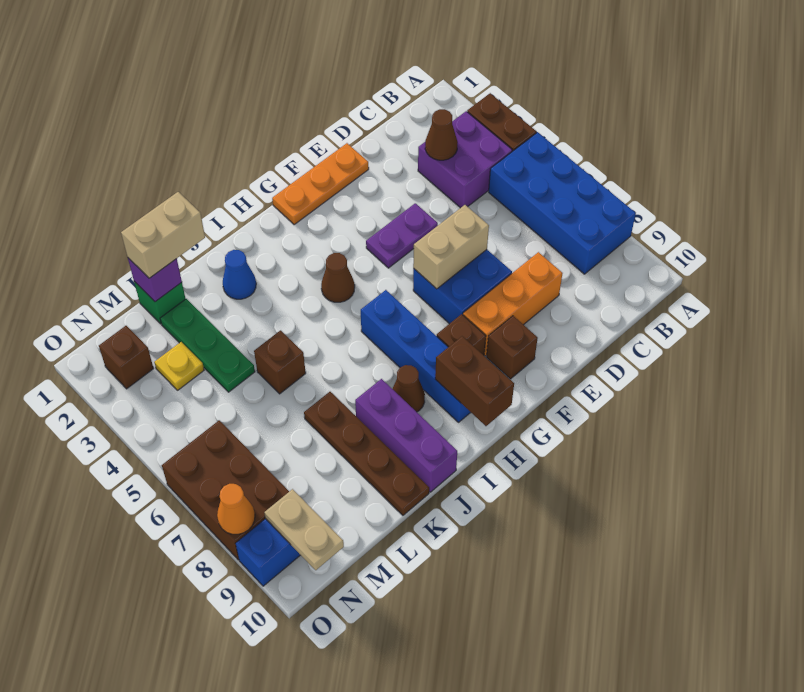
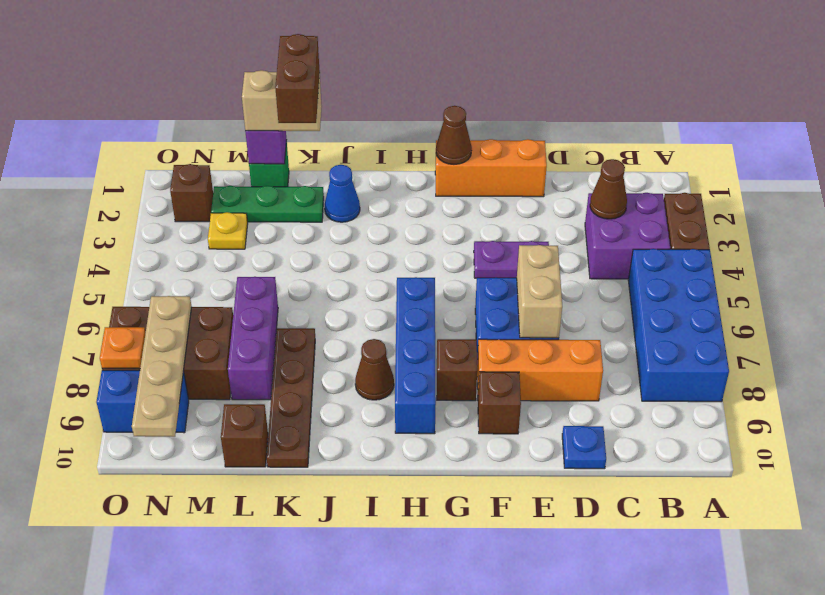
none -> blue 1x1 plate [562,426,606,469]
orange 1x3 plate [272,143,369,225] -> orange 1x3 brick [435,139,547,197]
tan 1x2 brick [413,205,489,289] -> tan 1x2 brick turned to [517,245,562,338]
brown 1x1 cone [321,253,355,302] -> brown 1x1 cone moved to [436,106,472,164]
brown 1x2 brick [435,336,514,426] -> brown 1x2 brick moved to [275,34,320,123]
purple 1x3 brick [355,379,457,492] -> purple 1x3 brick moved to [228,277,278,400]
brown 1x1 brick [254,330,306,394] -> brown 1x1 brick moved to [221,404,268,467]
green 1x3 plate [160,299,255,392] -> green 1x3 plate turned to [211,186,324,222]
brown 2x3 brick [162,420,289,560] -> brown 2x3 brick turned to [102,307,233,400]
tan 1x2 plate [264,489,344,570] -> tan 1x4 plate [132,296,192,437]
orange 1x1 cone [217,484,255,534] -> orange 1x1 plate [100,327,145,369]

